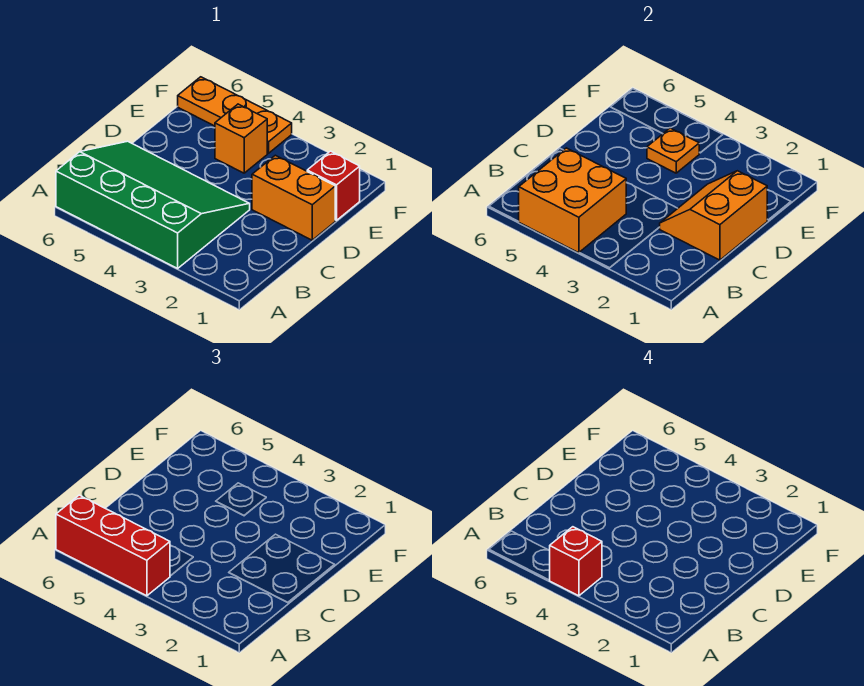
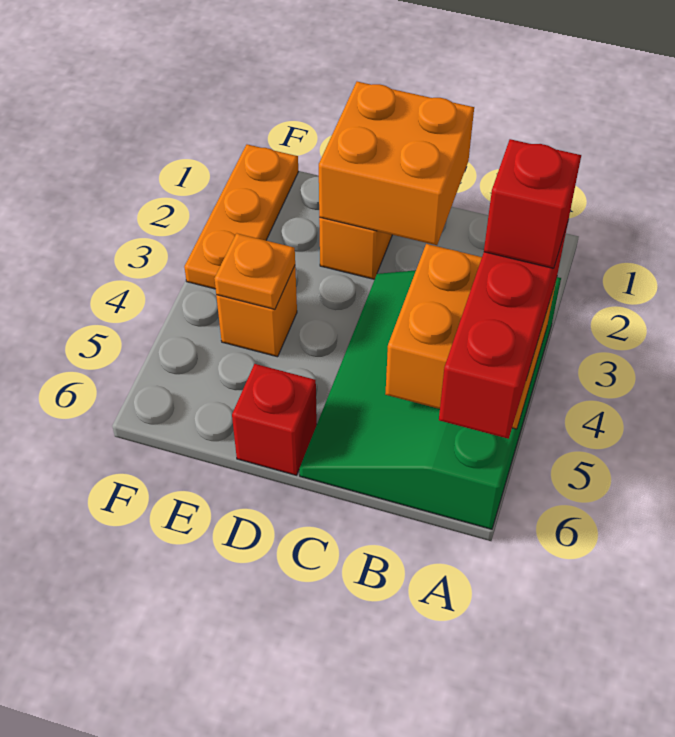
orange 2x2 slope [660,171,768,260] -> orange 2x2 brick [319,82,474,245]
red 1x1 brick [307,151,360,220] -> red 1x1 brick moved to [232,364,317,475]
orange 1x3 plate [178,77,292,153] -> orange 1x3 plate moved to [184,144,298,289]

